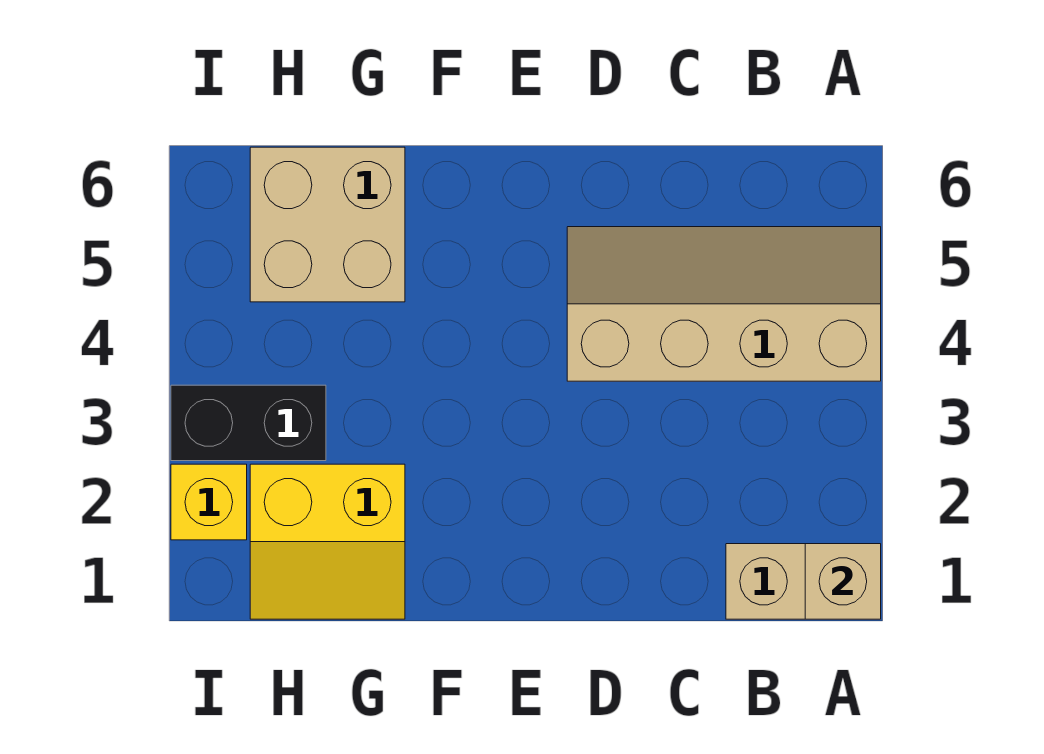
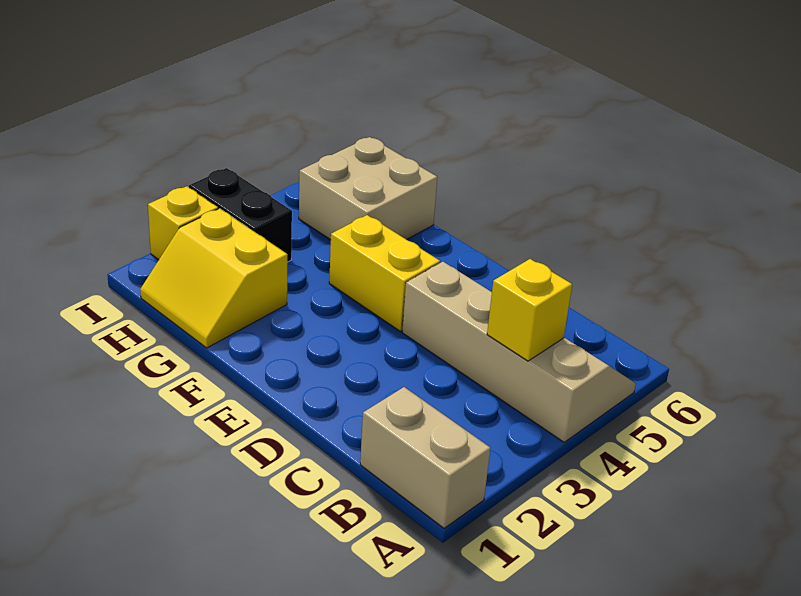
tan 1x1 brick [805,544,881,619] -> none
none -> yellow 1x1 brick [487,259,572,361]
none -> yellow 1x2 brick [329,215,440,332]

